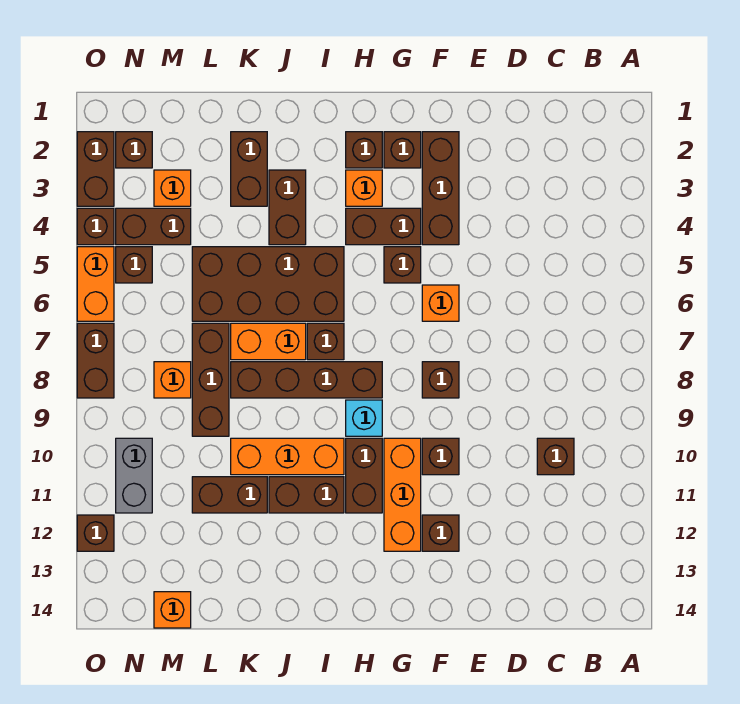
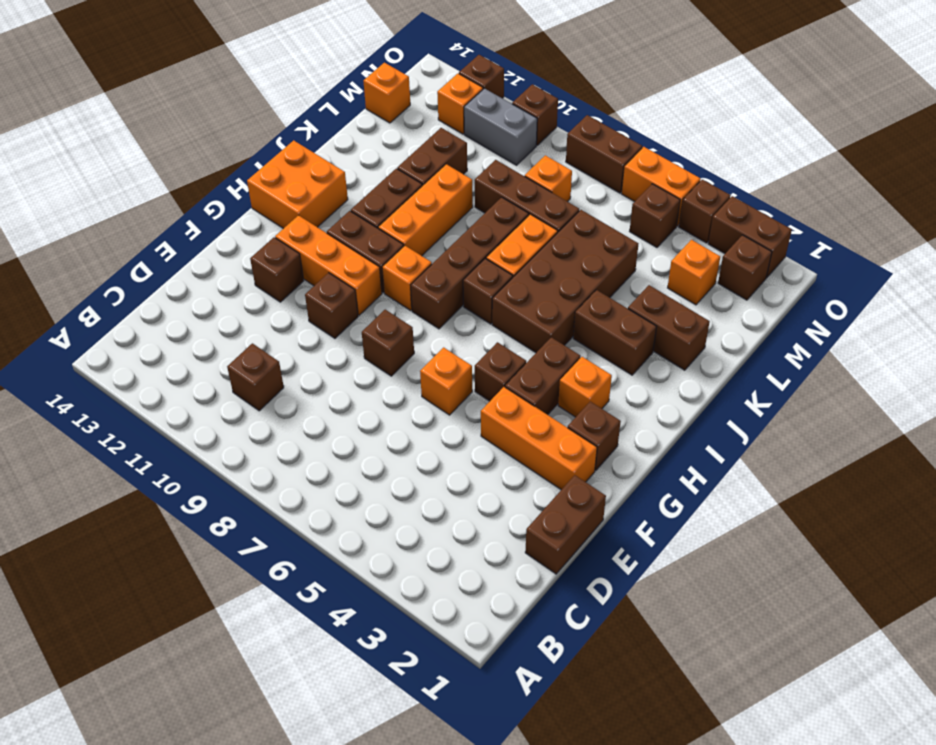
brown 1x3 brick [422,132,459,245] -> orange 1x3 brick [481,387,597,490]
brown 1x1 brick [346,132,382,168] -> brown 1x1 brick moved to [512,84,558,145]
cyan 1x1 brick [346,400,382,436] -> orange 1x1 brick [382,246,432,310]
none -> orange 2x2 brick [247,140,348,229]
brown 1x2 brick [116,208,191,245] -> brown 1x2 brick moved to [525,475,606,574]
none -> orange 1x1 brick [437,74,483,134]

